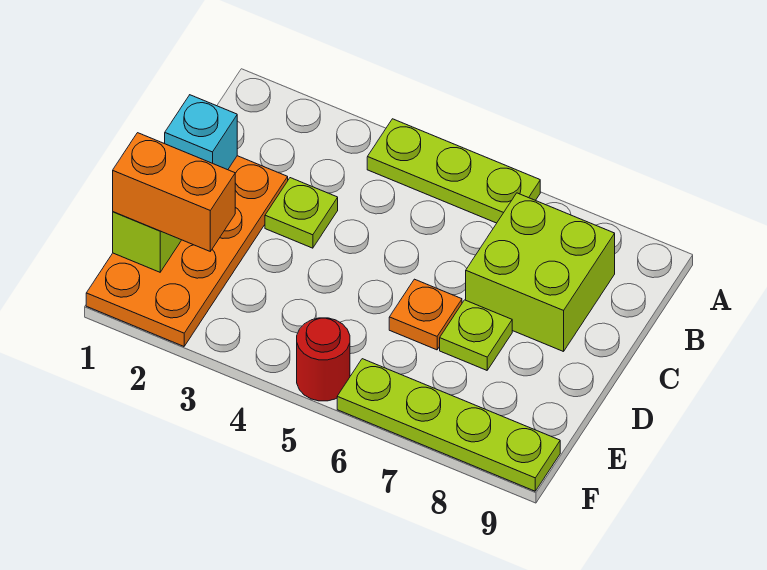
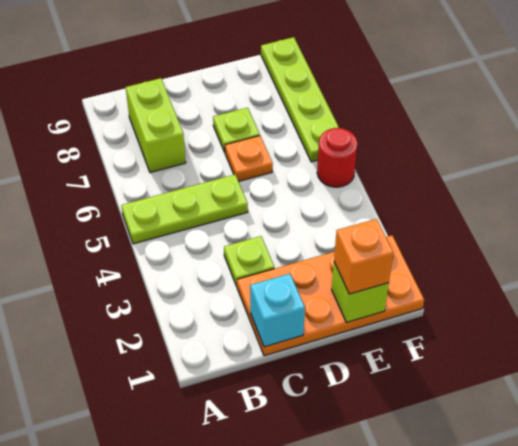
lime 1x3 plate [367,119,540,223] -> lime 1x3 plate turned to [121,175,248,244]
lime 2x2 brick [466,193,615,352] -> lime 1x2 brick [126,78,186,173]
orange 1x2 brick [113,133,235,251] -> orange 1x1 brick [334,219,393,294]

